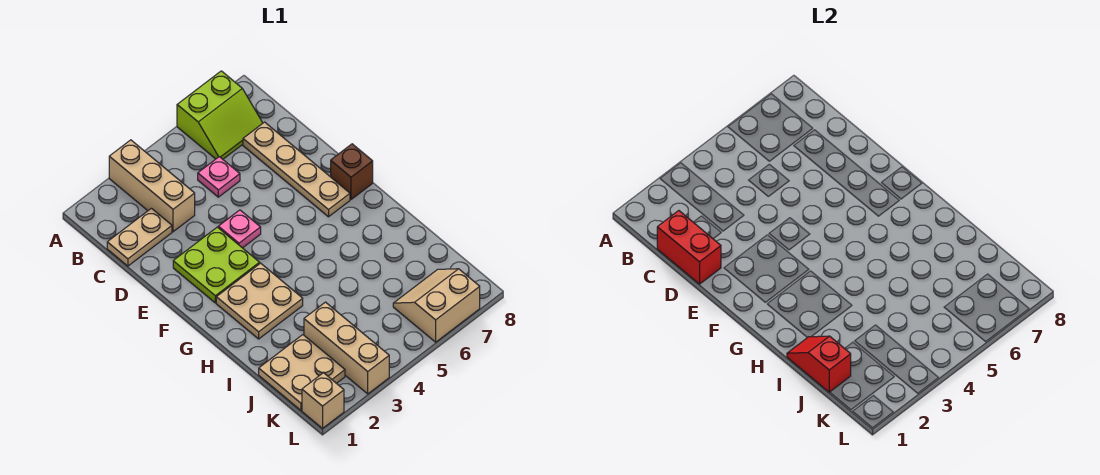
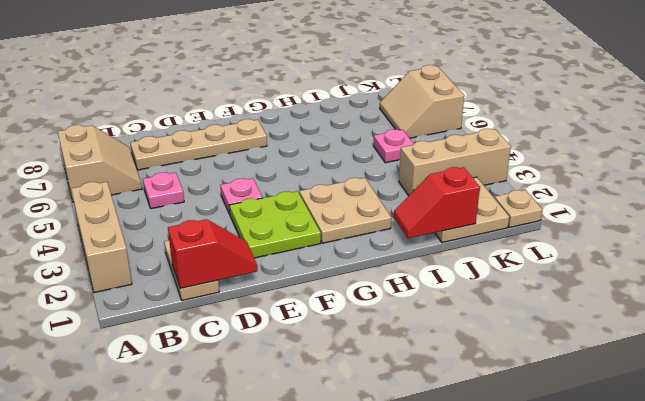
tan 1x3 brick [109,140,195,232] -> tan 1x3 brick turned to [71,182,132,293]
lime 2x2 slope [177,71,263,159] -> tan 2x2 slope [58,125,142,202]
red 1x2 brick [657,211,721,284] -> red 1x2 slope [168,219,257,288]
brown 1x1 brick [331,144,373,199] -> none
none -> pink 1x1 plate [373,129,414,163]
tan 1x1 brick [302,373,344,428] -> tan 1x1 plate [495,190,542,227]

